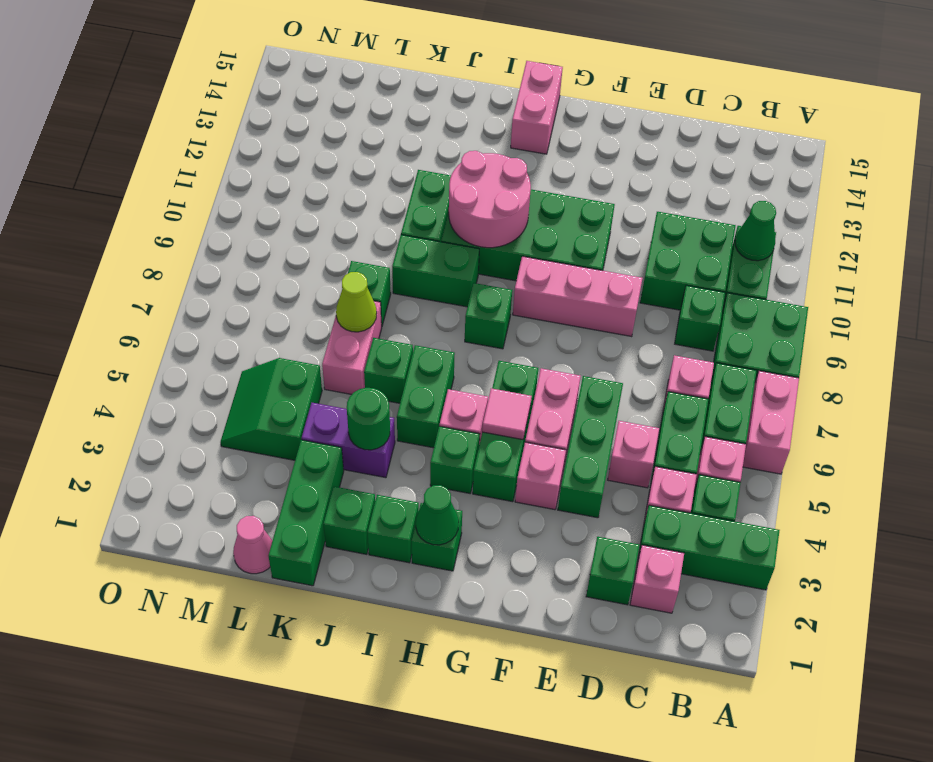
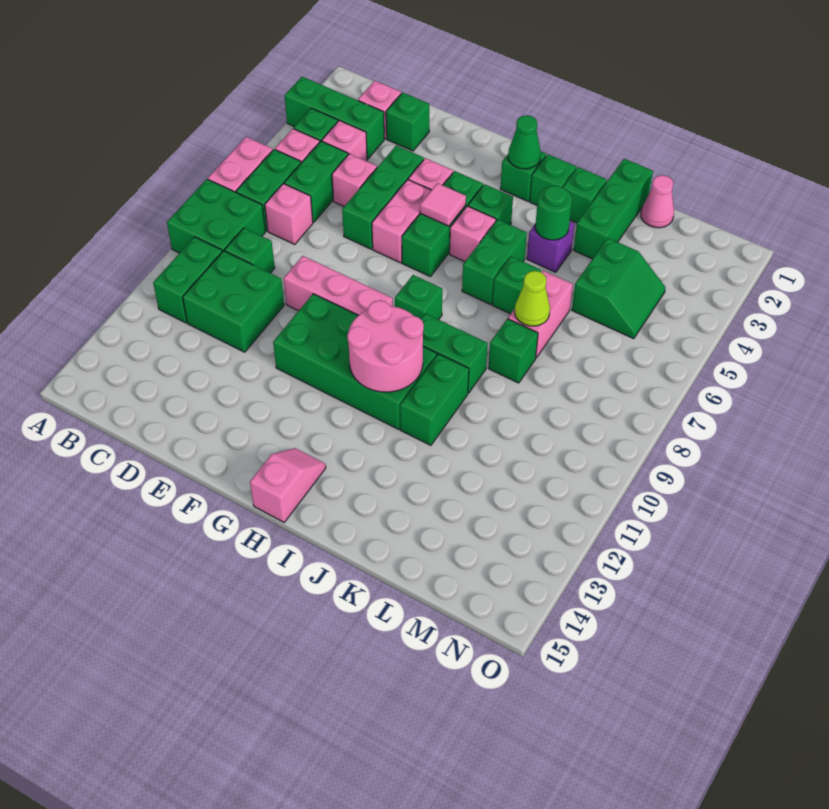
green 1x1 cone [735,201,776,261] -> none
pink 1x2 brick [511,61,563,154] -> pink 1x2 slope [250,448,326,522]
purple 1x2 brick [301,403,395,478] -> purple 1x1 brick [527,222,575,272]

